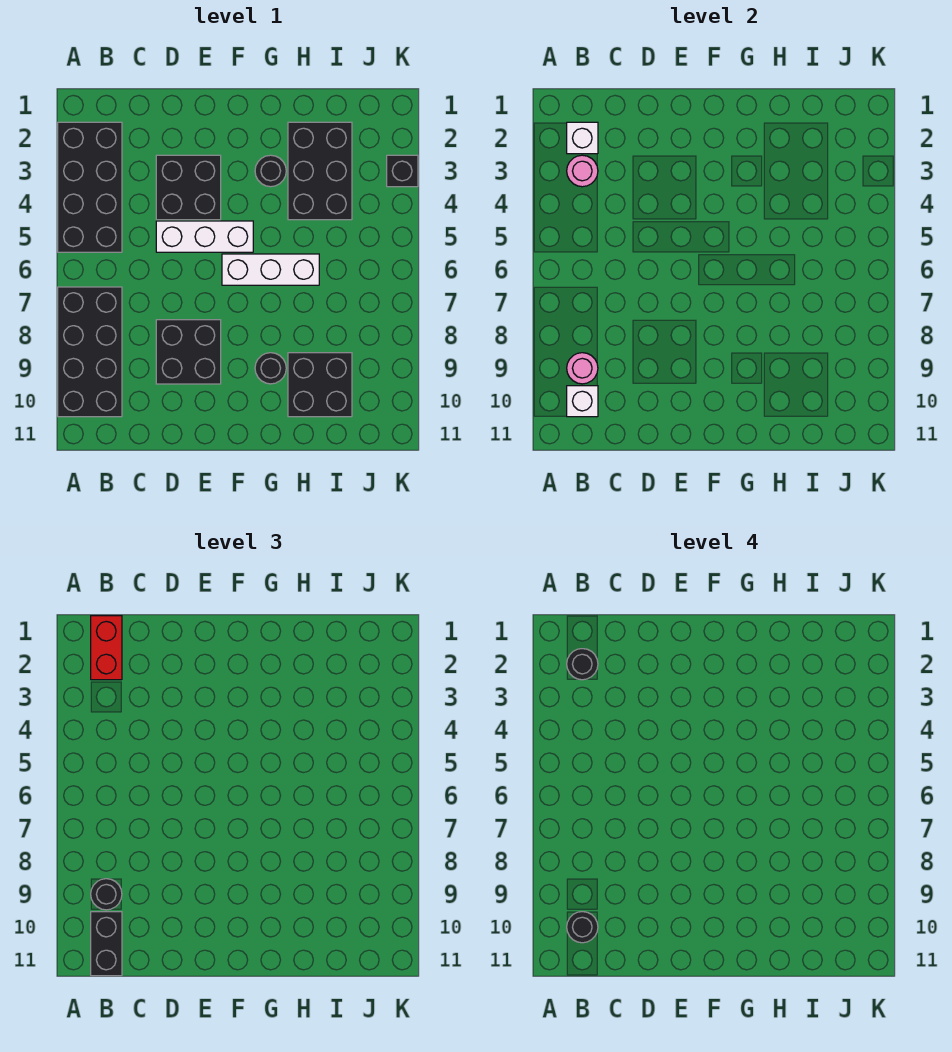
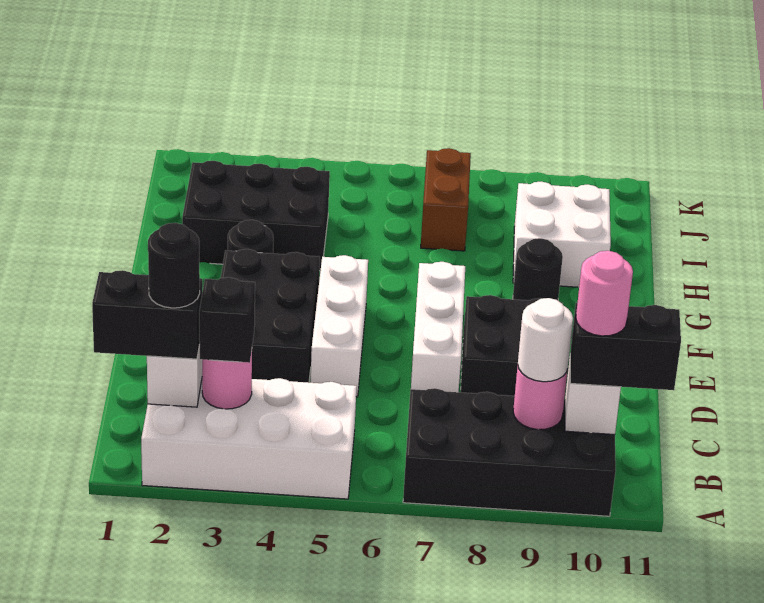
black 2x4 brick [58,122,122,252] -> white 2x4 brick [141,378,357,499]
red 1x2 brick [91,616,122,680] -> black 1x2 brick [92,270,202,359]
black 1x1 round brick [91,879,122,910] -> white 1x1 round brick [518,298,573,382]
black 1x1 round brick [567,912,598,943] -> pink 1x1 round brick [576,251,633,336]
black 2x2 brick [156,155,221,220] -> black 2x3 brick [221,249,320,383]
white 1x3 brick [222,254,319,285] -> white 1x3 brick moved to [411,262,465,392]
black 2x2 brick [288,353,352,417] -> white 2x2 brick [513,182,611,287]
none -> brown 1x2 brick [421,148,471,251]
black 1x1 brick [387,155,418,187] -> black 1x1 brick moved to [199,277,255,363]

